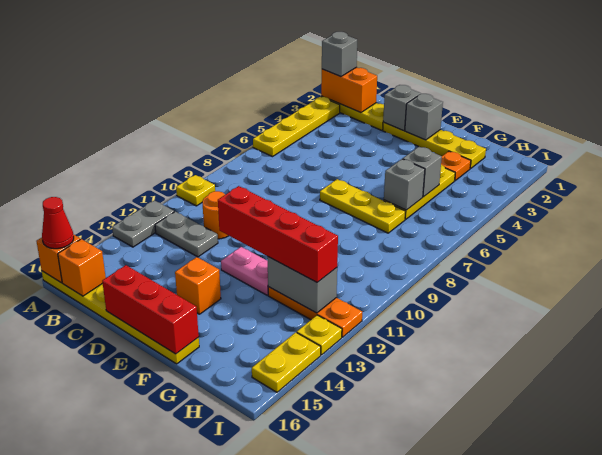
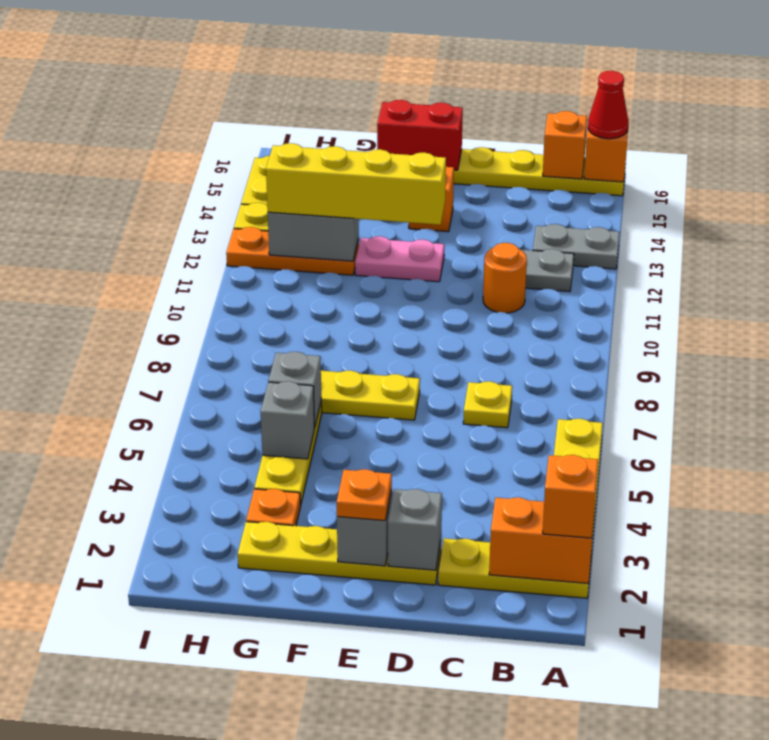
grey 1x1 brick [322,32,357,77] -> orange 1x1 brick [543,455,598,538]
yellow 1x1 plate [176,175,215,206] -> yellow 1x1 plate moved to [463,381,512,428]
grey 1x2 plate [112,200,174,247] -> grey 1x2 plate turned to [533,224,620,269]
red 1x3 brick [102,265,199,354] -> red 1x2 brick [377,100,463,170]
none -> orange 1x1 plate [337,469,392,521]
red 1x4 brick [218,186,338,282] -> yellow 1x4 brick [266,143,446,225]

